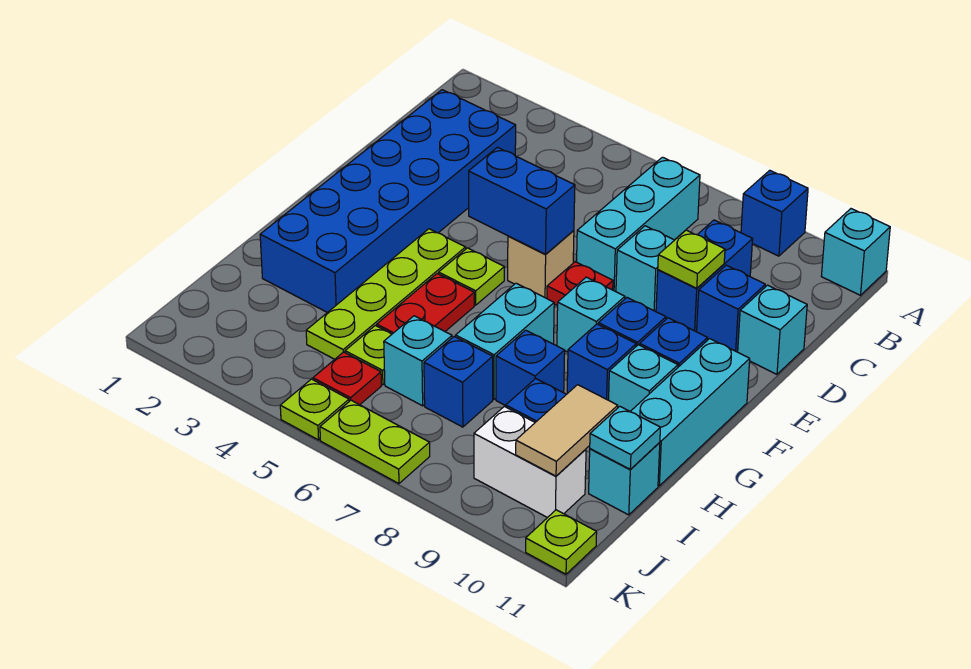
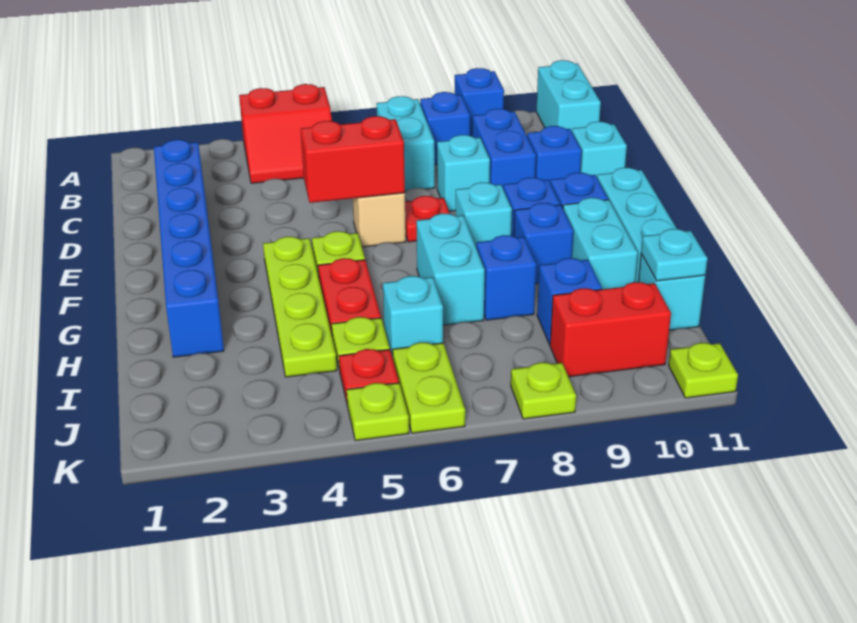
none -> red 2x2 slope [239,84,332,183]
cyan 1x1 brick [821,209,890,295] -> cyan 1x2 brick [536,60,601,131]
cyan 1x3 brick [577,157,700,292] -> cyan 1x2 brick [377,96,435,191]
blue 2x6 brick [260,90,516,313] -> blue 1x6 brick [154,140,224,357]
lime 1x1 plate [658,230,725,288] -> lime 1x1 plate moved to [511,363,576,419]
blue 1x2 brick [469,147,575,254] -> red 1x2 brick [301,116,405,203]
cyan 1x1 brick [609,345,678,411] -> cyan 1x2 brick [563,198,638,289]
blue 1x1 brick [424,337,493,427] -> blue 1x1 brick moved to [420,92,470,165]
tan 1x2 tile [516,385,618,476] -> none
white 1x2 brick [474,406,586,518] -> red 1x2 brick [550,282,671,377]
lime 1x2 plate [320,400,430,484] -> lime 1x2 plate turned to [393,343,465,433]

